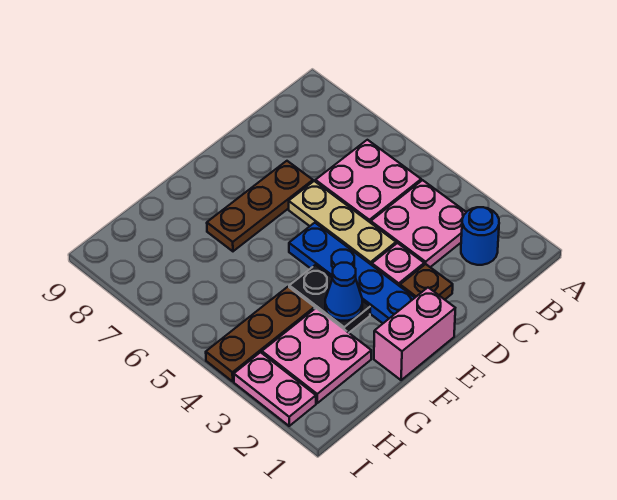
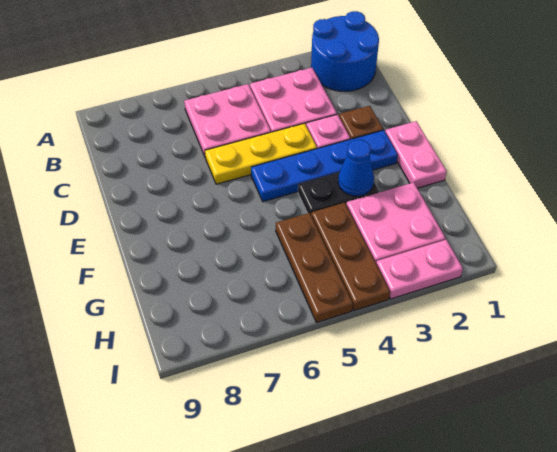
blue 1x1 round brick [461,207,499,265] -> blue 2x2 round brick [311,11,379,91]
tan 1x3 plate [289,181,396,265] -> yellow 1x3 plate [205,123,317,184]
brown 1x3 plate [207,161,313,251] -> brown 1x3 plate moved to [276,213,353,323]
pink 1x2 brick [374,288,455,380] -> pink 1x2 plate [385,121,447,188]

